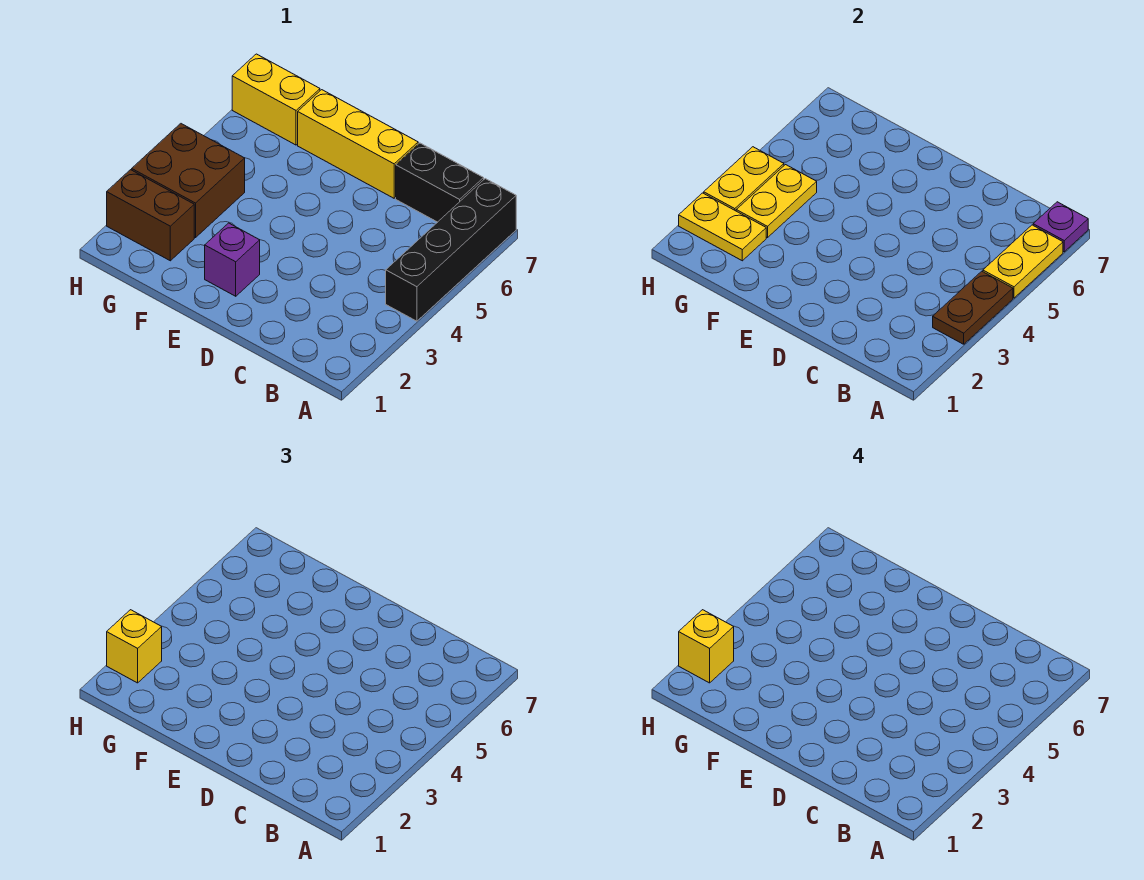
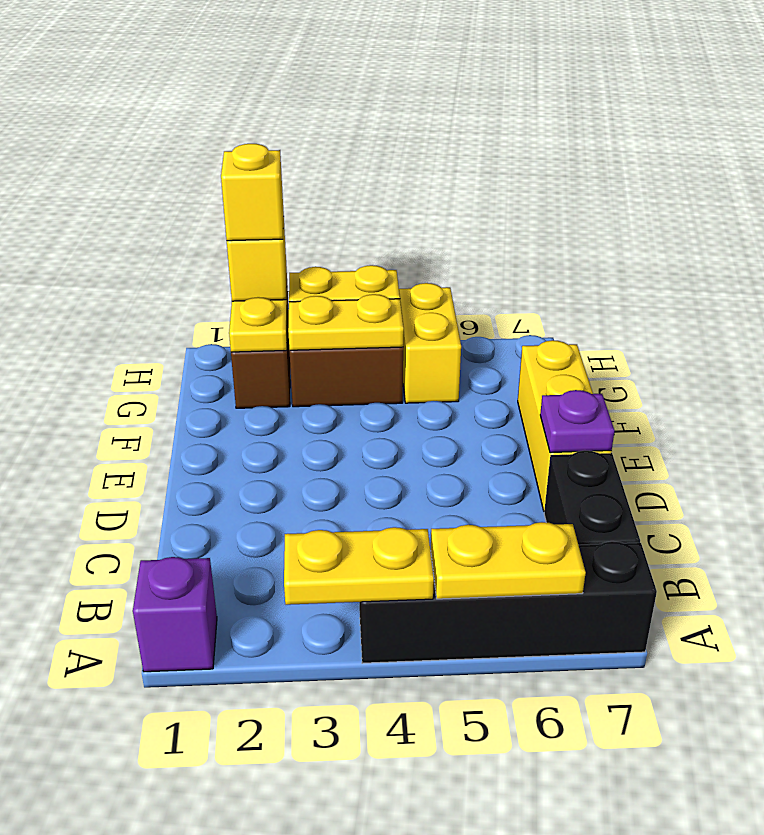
brown 1x2 plate [933,271,1013,344] -> yellow 1x2 plate [284,527,434,605]
purple 1x1 plate [1033,202,1088,252] -> purple 1x1 plate moved to [540,390,614,453]
purple 1x1 brick [205,223,260,296] -> purple 1x1 brick moved to [133,557,217,672]
yellow 1x2 brick [232,54,320,145] -> yellow 1x2 brick moved to [399,283,461,403]

